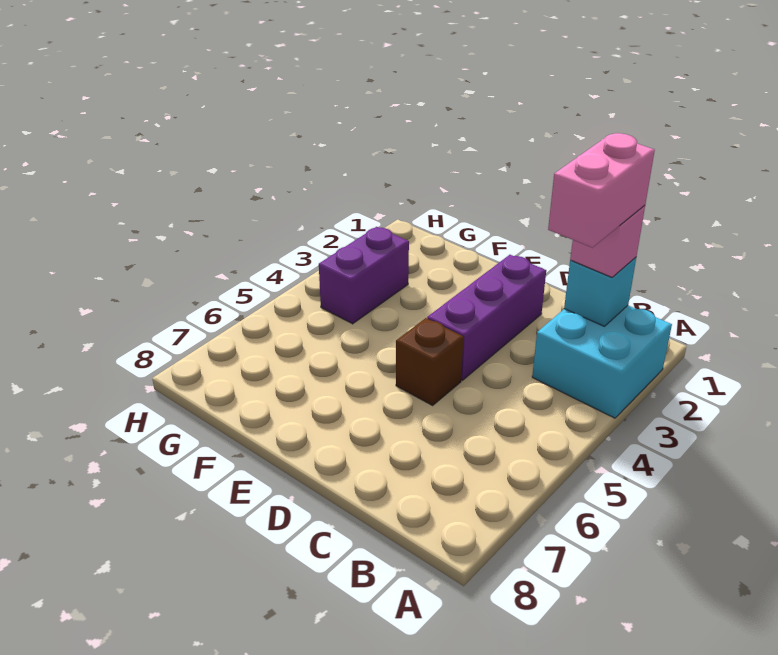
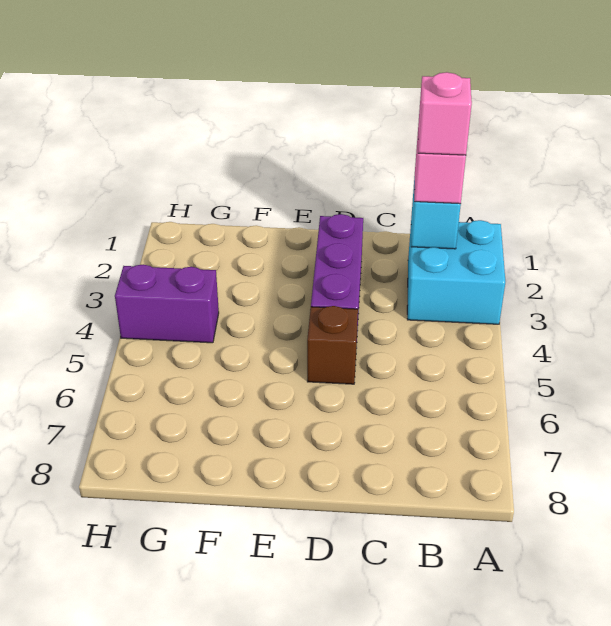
pink 1x2 brick [548,133,655,248] -> pink 1x1 brick [418,72,472,155]
purple 1x2 brick [319,227,409,324] -> purple 1x2 brick turned to [115,264,219,343]

